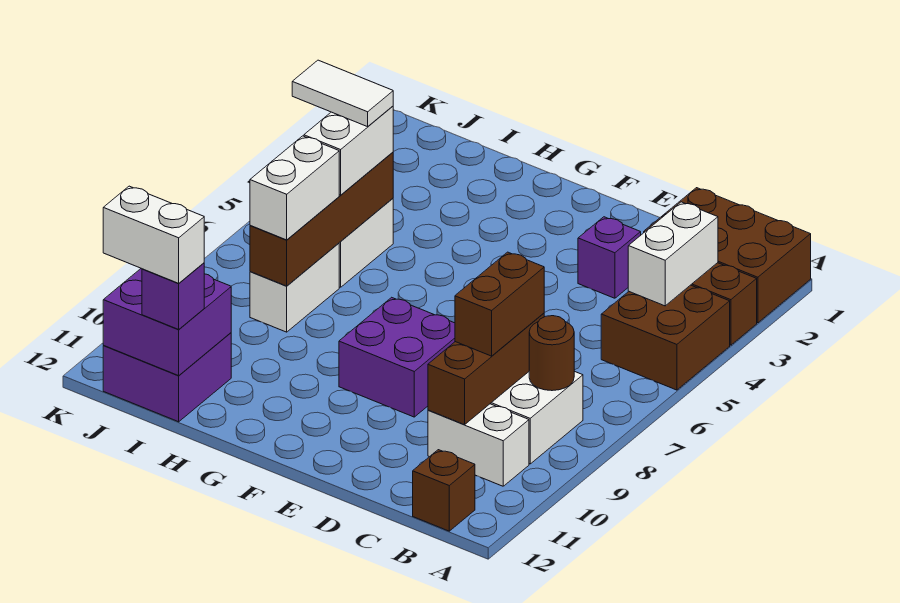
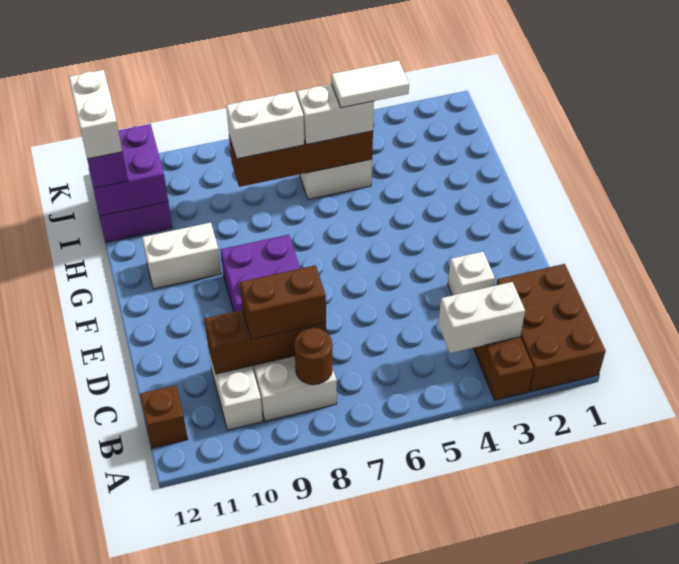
brown 2x2 brick [601,285,730,390] -> none
purple 1x1 brick [578,217,641,298] -> white 1x1 brick [448,251,495,295]
white 1x2 tile [292,60,393,127] -> white 1x2 tile turned to [331,60,409,108]
white 1x2 brick [250,243,339,332] -> white 1x2 brick moved to [142,223,221,289]

